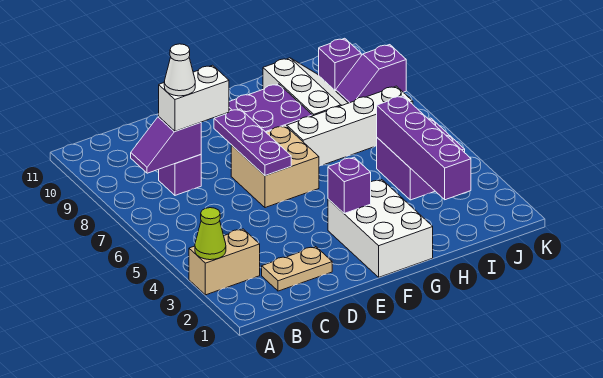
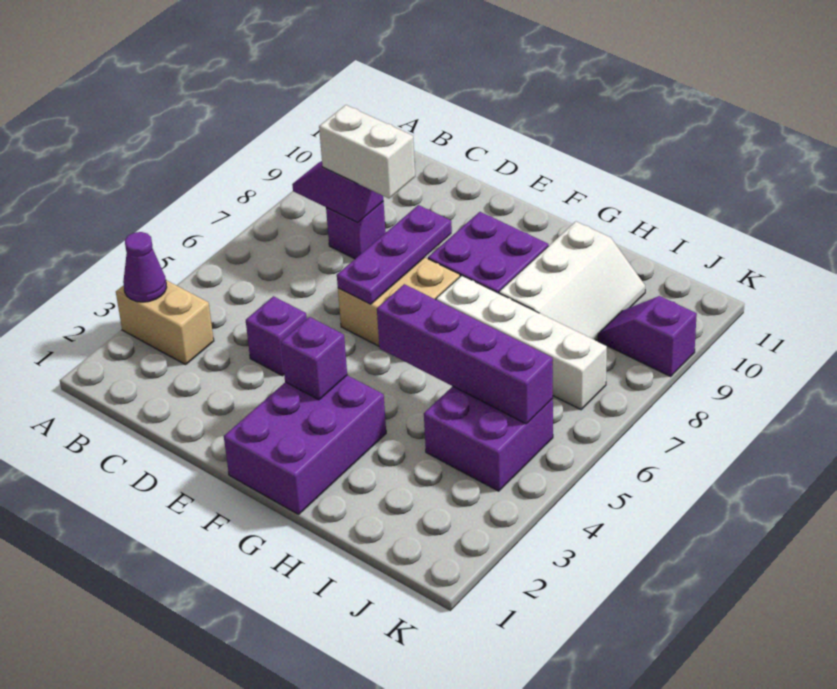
lime 1x1 cone [195,208,226,260] -> purple 1x1 cone [123,232,167,302]
tan 1x2 plate [262,247,332,291] -> none
white 1x1 cone [164,44,195,96] -> none
white 2x3 brick [328,180,433,277] -> purple 2x3 brick [224,375,386,514]
purple 1x4 brick [377,96,471,200] -> purple 1x4 brick turned to [377,284,553,424]
purple 1x1 brick [319,38,361,91] -> purple 1x1 brick moved to [246,296,307,376]

